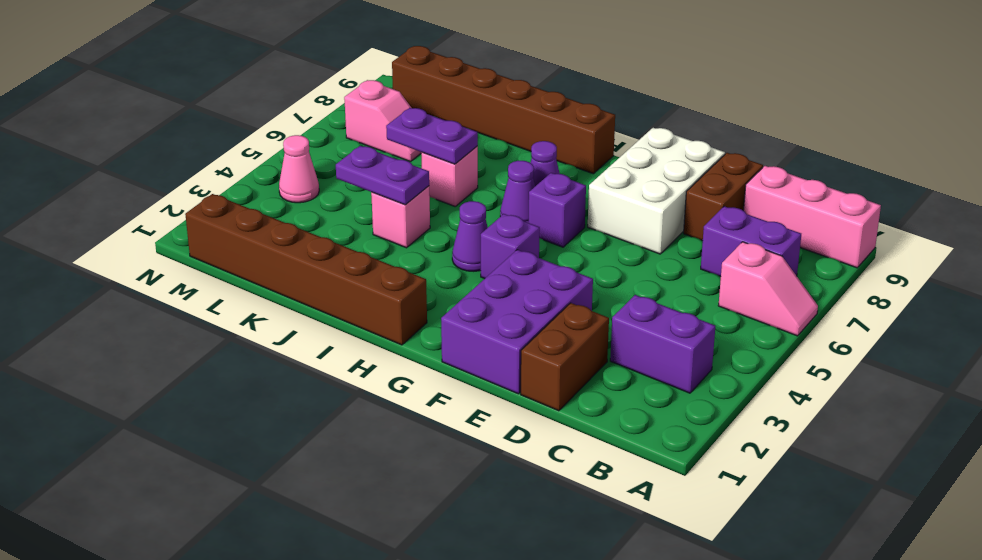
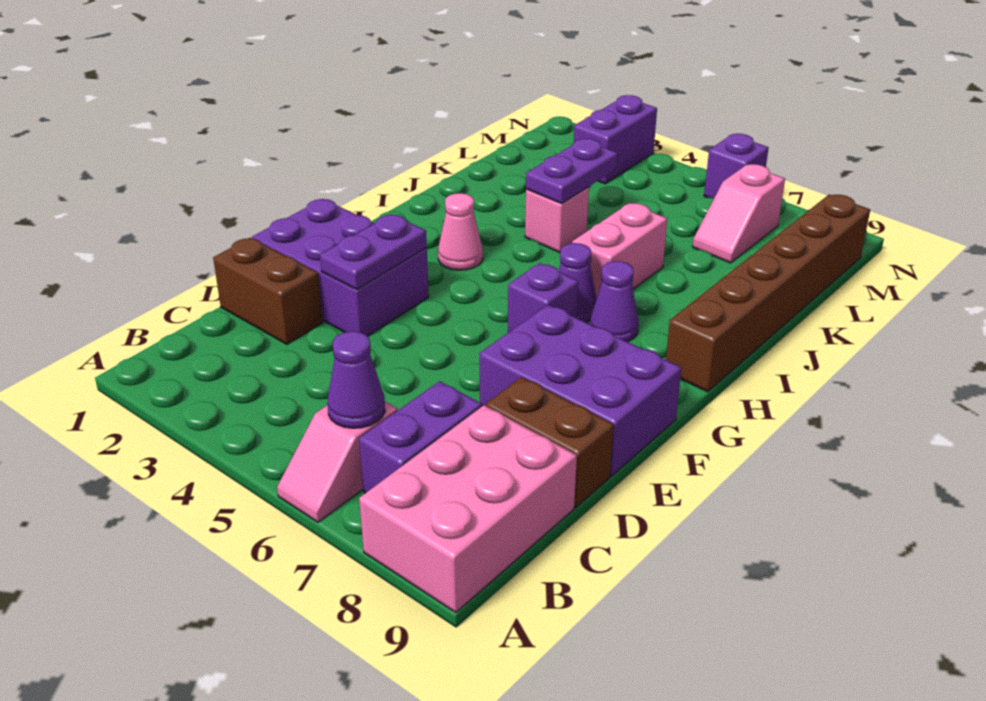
pink 1x3 brick [743,166,881,268] -> pink 2x3 brick [359,405,577,613]
purple 1x2 brick [610,295,715,393] -> purple 1x2 brick moved to [574,95,657,184]
white 2x3 brick [588,128,725,254] -> purple 2x3 brick [479,305,681,476]
purple 1x1 brick [481,214,540,279] -> purple 1x1 brick moved to [704,134,768,198]
brown 1x6 brick [185,194,427,345] -> none
purple 1x1 cone [452,201,488,271] -> purple 1x1 cone moved to [327,331,385,428]
pink 1x1 brick [421,147,478,206] -> pink 1x2 brick [572,203,667,298]
purple 1x2 plate [386,108,478,164] -> purple 1x2 plate moved to [320,215,427,289]
pink 1x1 cone [279,135,319,203] -> pink 1x1 cone moved to [438,193,483,270]

